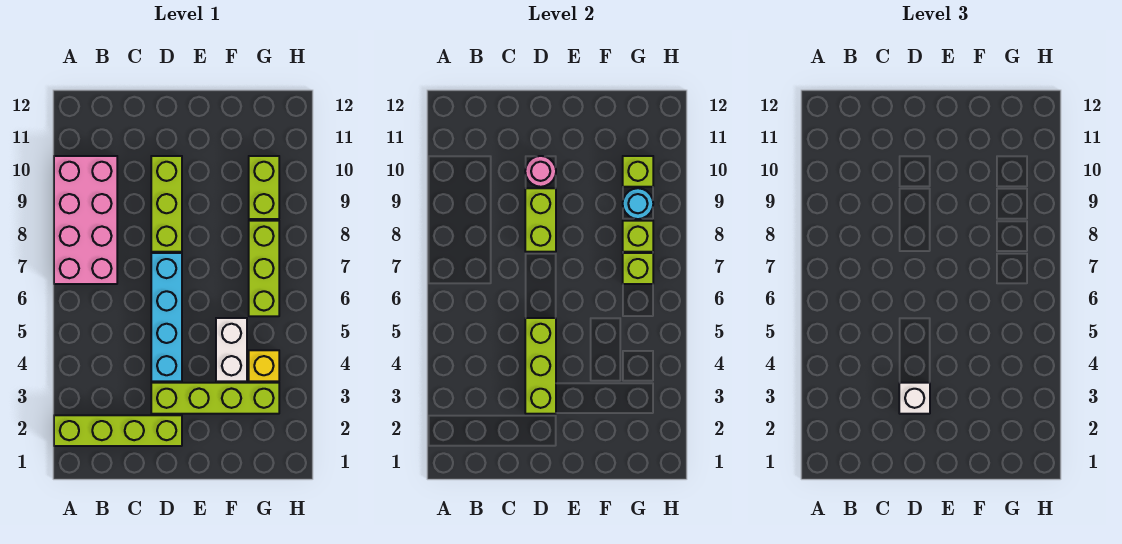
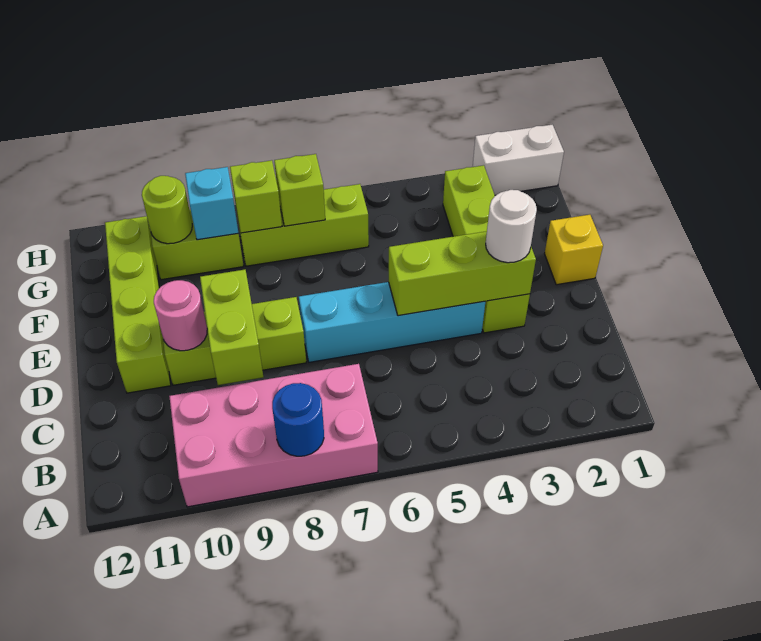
lime 1x4 brick [54,415,182,446] -> lime 1x4 brick moved to [105,216,171,393]
none -> blue 1x1 round brick [272,383,324,456]
white 1x1 brick [899,383,930,414] -> white 1x1 round brick [486,190,537,263]
lime 1x2 brick [525,188,556,252] -> lime 1x2 brick turned to [200,270,263,385]
white 1x2 brick [216,318,247,381] -> white 1x2 brick moved to [473,125,564,195]
yellow 1x1 brick [249,350,279,381] -> yellow 1x1 brick moved to [545,215,603,285]
cyan 1x1 round brick [623,188,653,219] -> cyan 1x1 brick [185,167,238,240]
lime 1x1 brick [623,156,653,187] -> lime 1x1 round brick [142,176,192,244]

